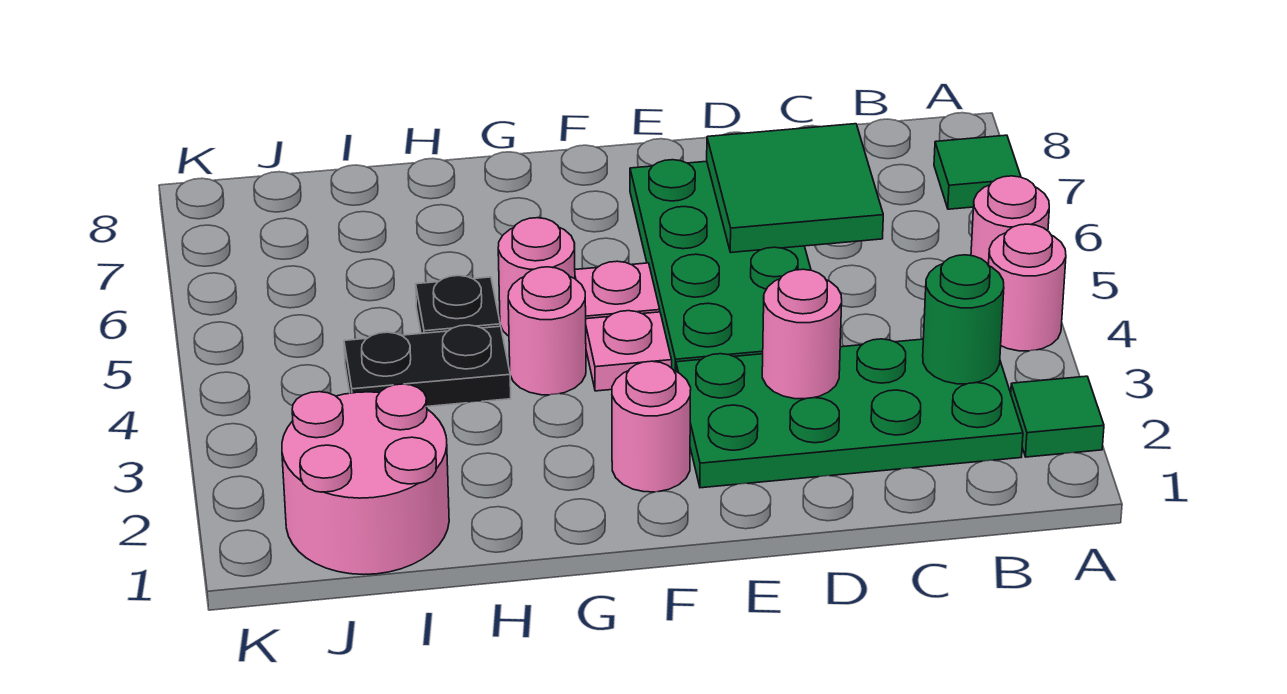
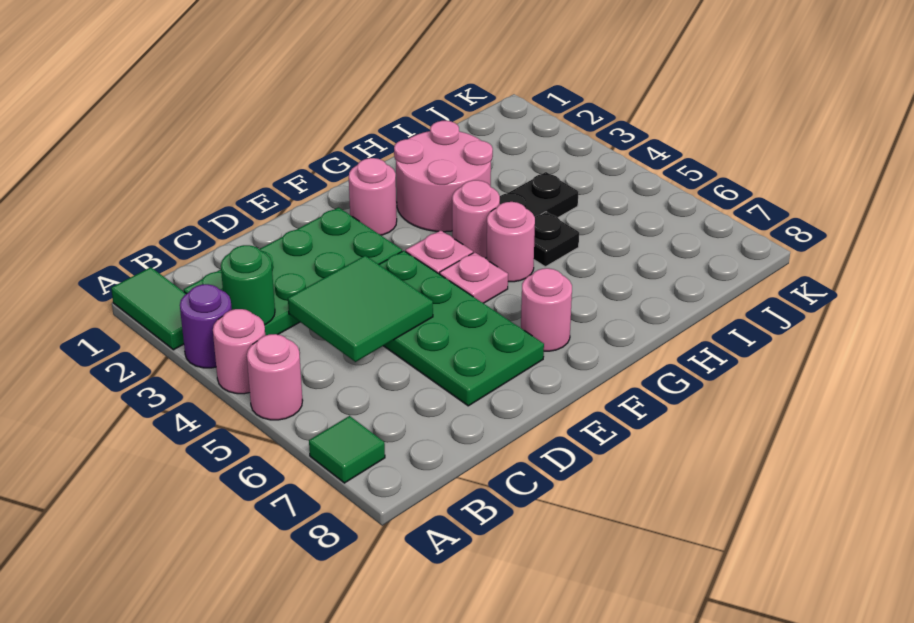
green 1x1 tile [1011,376,1104,457] -> green 1x2 tile [111,267,186,350]
none -> purple 1x1 round brick [180,284,232,368]
green 2x2 tile [707,124,883,252] -> green 2x2 tile moved to [288,256,433,362]
pink 1x1 round brick [762,269,842,399] -> pink 1x1 round brick moved to [521,268,572,351]
pink 2x2 round brick [282,384,449,575] -> pink 2x2 round brick moved to [394,121,493,232]

